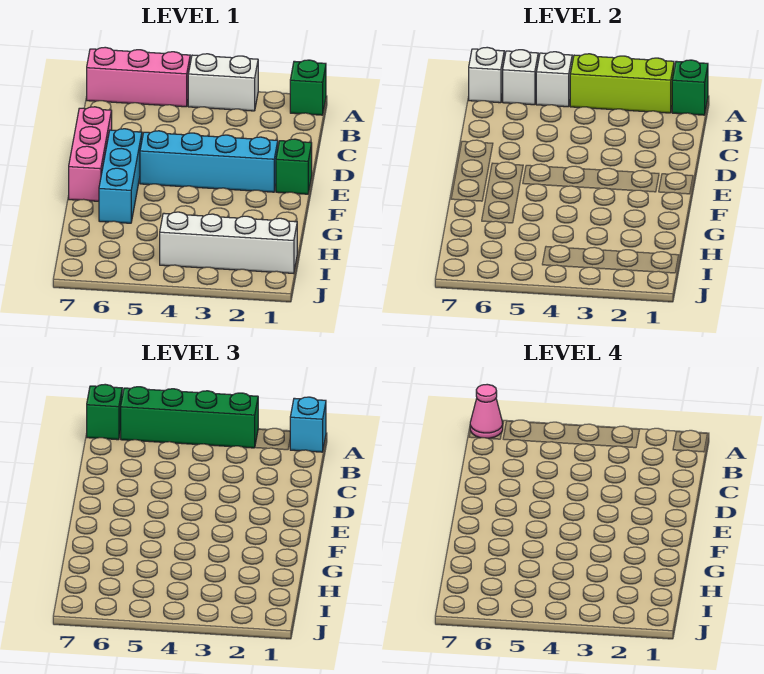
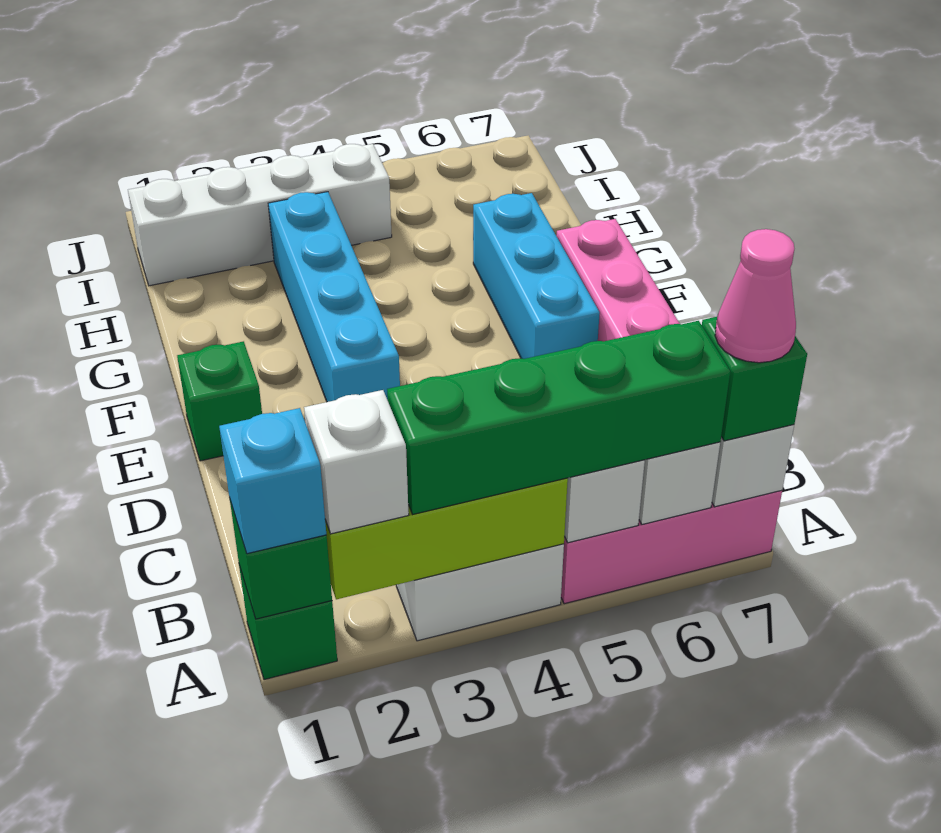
none -> white 1x1 brick [304,390,409,534]
cyan 1x4 brick [140,131,278,192] -> cyan 1x4 brick turned to [268,192,400,402]

